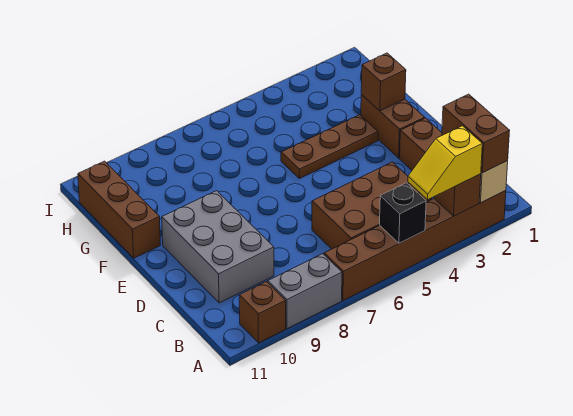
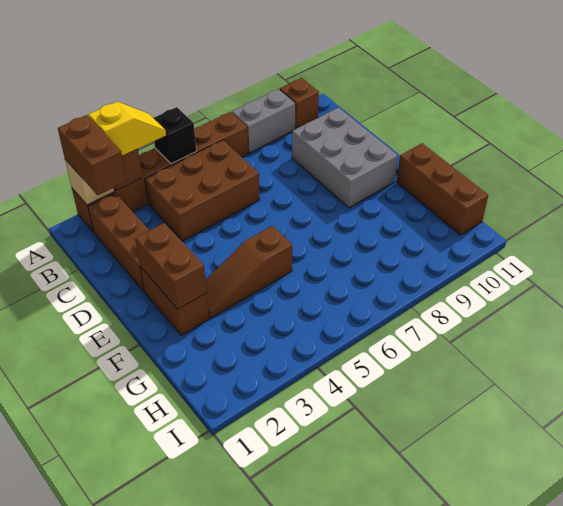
brown 1x1 brick [361,53,406,111] -> brown 1x2 brick [135,223,207,309]
brown 1x3 plate [281,115,378,179] -> brown 1x3 slope [205,226,292,318]

